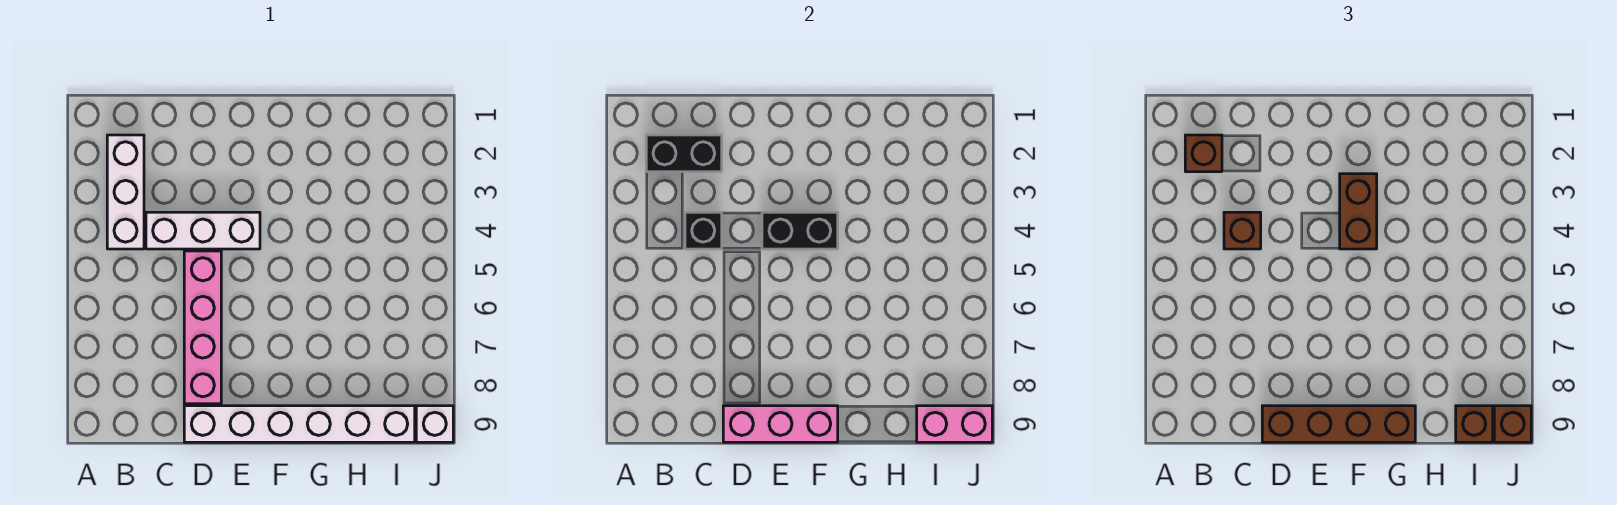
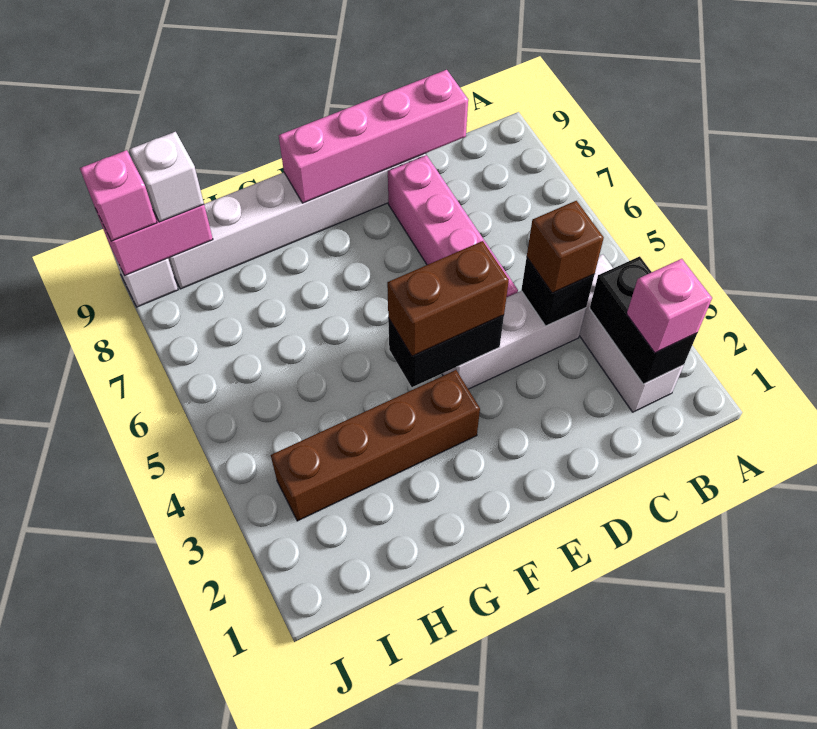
black 1x2 brick [646,135,722,172] -> black 1x2 brick turned to [590,256,697,384]
brown 1x1 brick [1185,135,1222,172] -> pink 1x1 brick [627,259,712,353]
pink 1x3 brick [723,406,838,442] -> pink 1x4 brick [279,70,468,203]
brown 1x4 brick [1262,406,1415,442] -> brown 1x4 brick moved to [271,370,480,521]
brown 1x2 brick [1340,174,1377,249] -> brown 1x2 brick turned to [387,241,509,356]
brown 1x1 brick [1456,406,1493,442] -> white 1x1 brick [129,132,204,222]
brown 1x1 brick [1494,406,1531,442] -> pink 1x1 brick [80,150,157,241]

